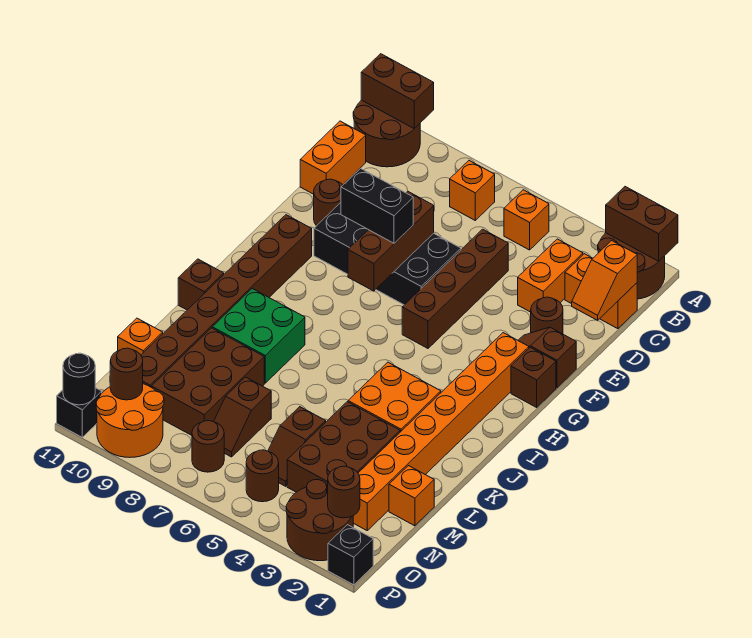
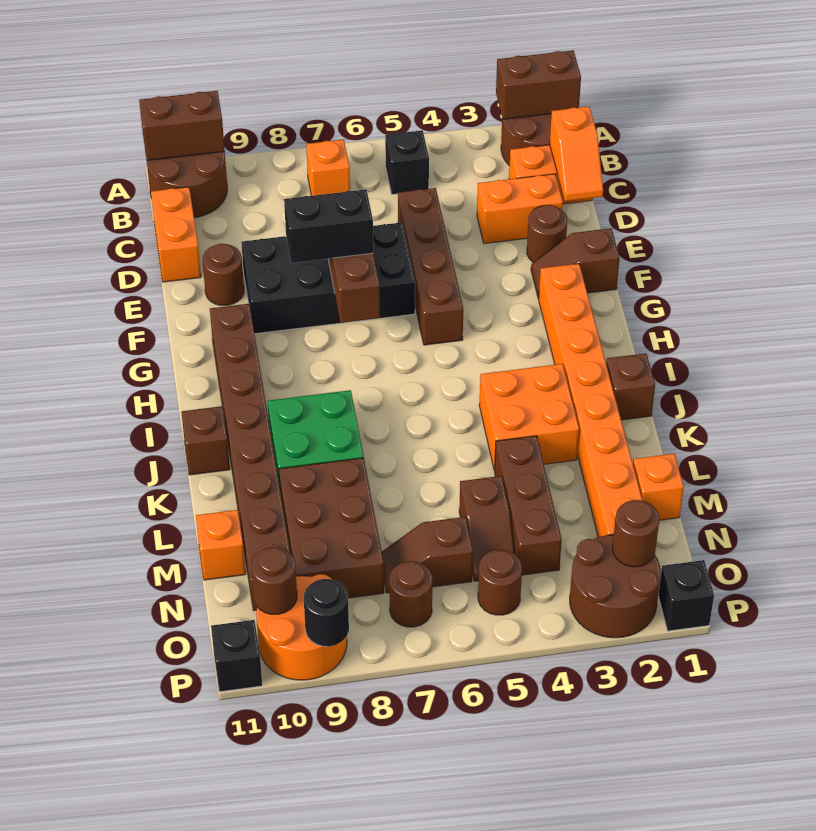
orange 1x1 brick [504,190,549,250] -> black 1x1 brick [385,130,429,194]
orange 1x2 brick [518,239,583,312] -> orange 1x2 brick turned to [477,174,563,243]
brown 1x1 brick [511,347,556,407] -> brown 1x1 brick moved to [606,353,655,420]
brown 2x3 brick [287,402,400,492] -> brown 1x3 brick [495,436,562,575]
brown 1x2 slope [214,377,271,457] -> brown 1x2 slope turned to [382,517,473,593]
black 1x1 round brick [63,353,95,405] -> black 1x1 round brick moved to [304,579,349,646]

